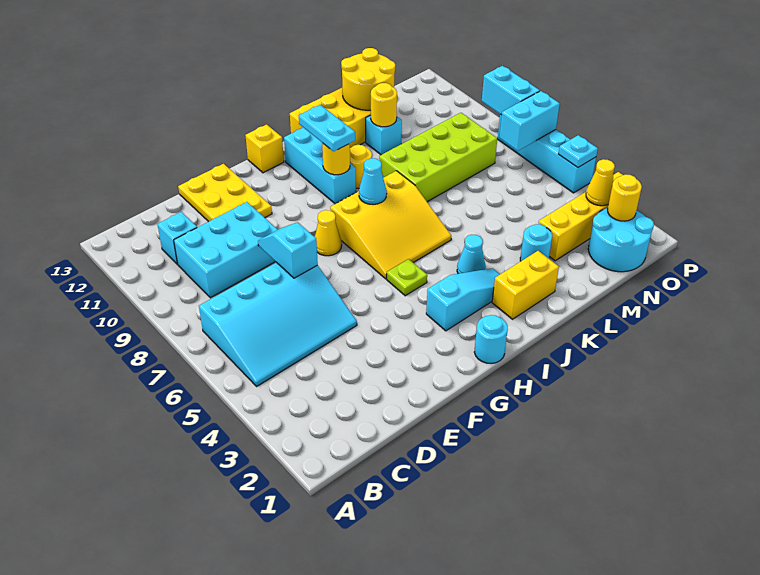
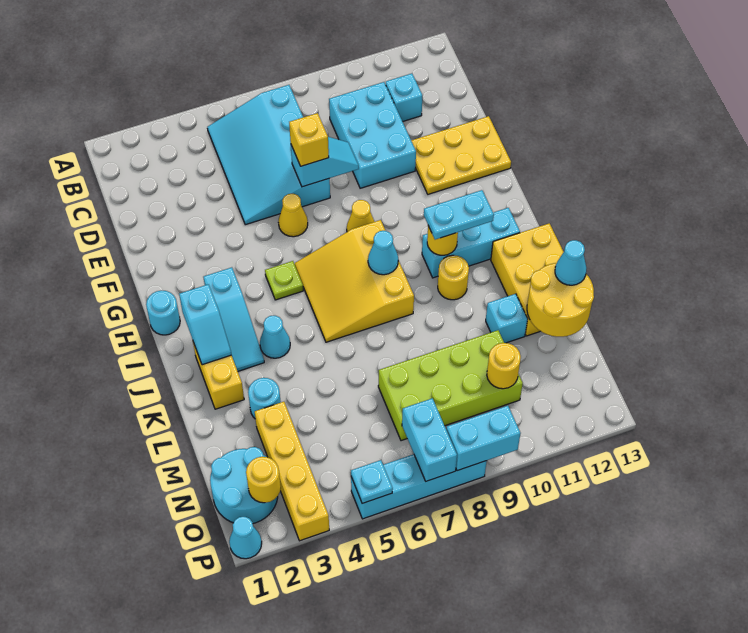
yellow 1x1 brick [245,124,284,173] -> yellow 1x1 brick moved to [289,113,329,166]
none -> cyan 1x2 slope [179,284,231,365]
lime 2x4 brick [379,113,497,202] -> lime 2x4 brick turned to [378,330,523,441]
yellow 1x1 round brick [371,83,397,127] -> yellow 1x1 round brick moved to [487,343,521,389]
none -> cyan 1x1 cone [555,240,586,285]
yellow 1x1 cone [586,159,615,206] -> yellow 1x1 cone moved to [278,194,308,237]
none -> cyan 1x1 cone [229,517,262,559]

